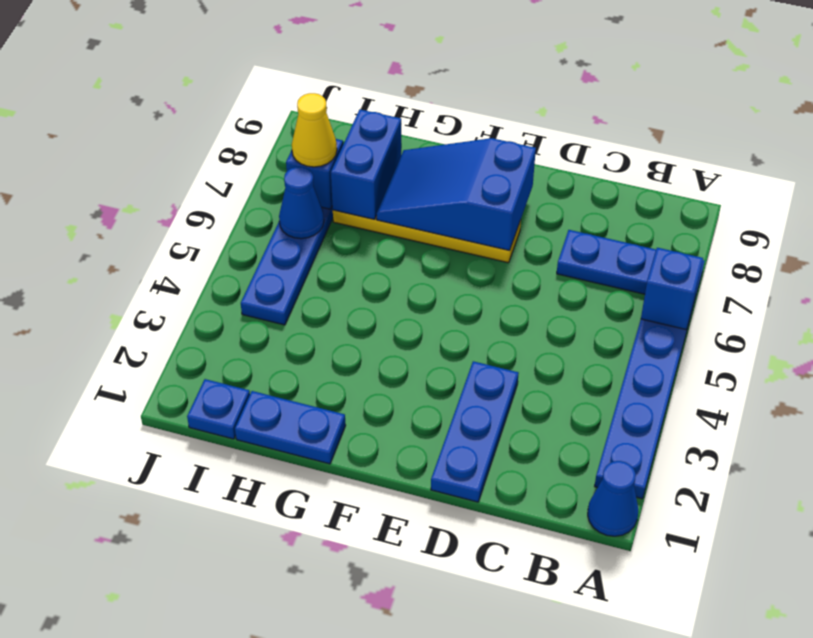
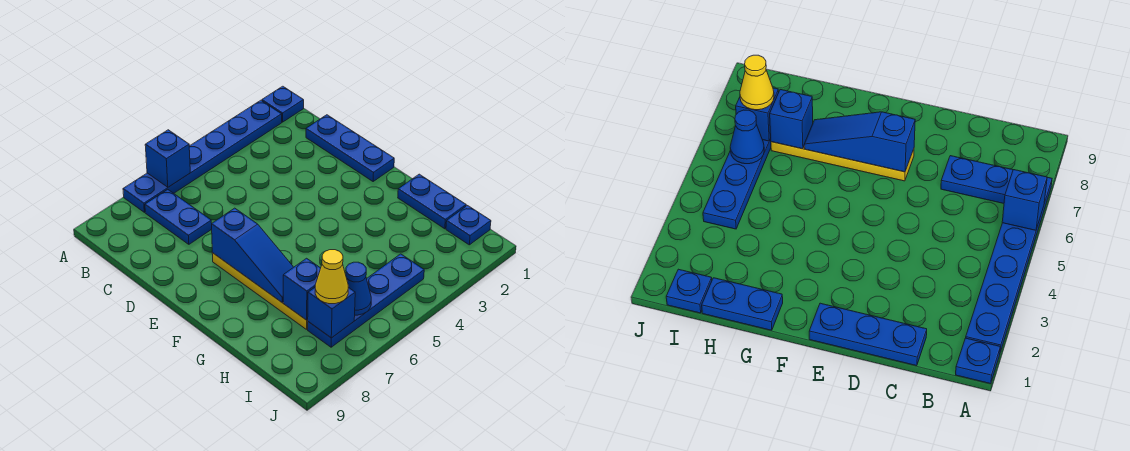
blue 1x1 cone [588,461,638,536] -> blue 1x1 plate [262,86,304,122]
blue 1x3 plate [431,361,519,502] -> blue 1x3 plate turned to [306,115,394,181]
blue 2x3 slope [377,138,536,250] -> blue 1x3 slope [212,208,293,302]
blue 1x2 brick [331,110,401,219] -> blue 1x1 brick [283,258,321,320]

